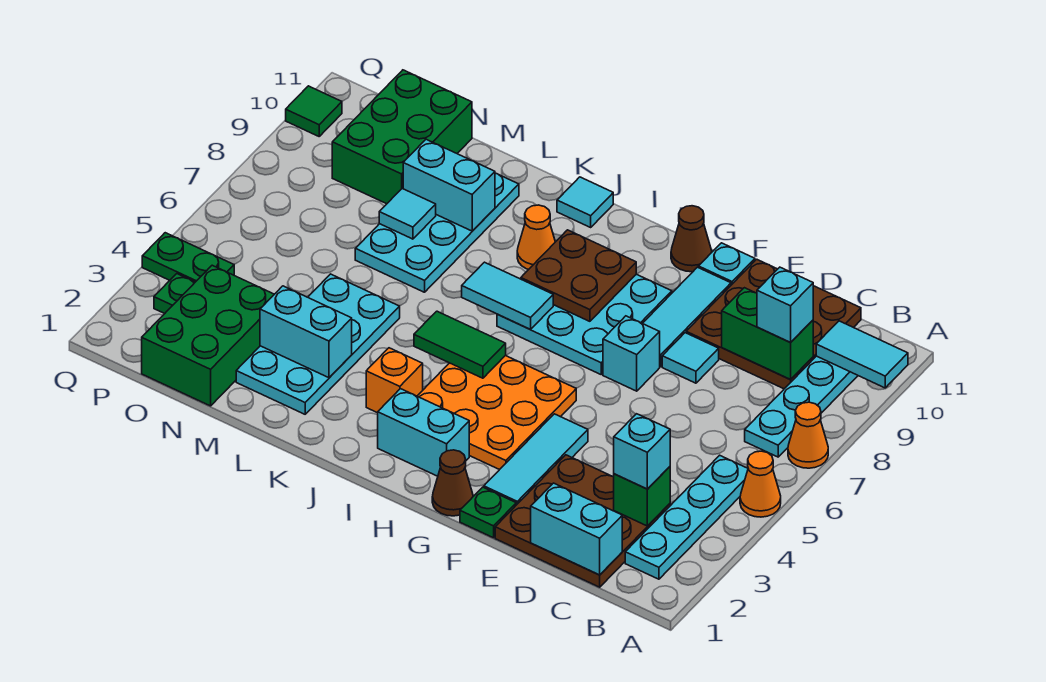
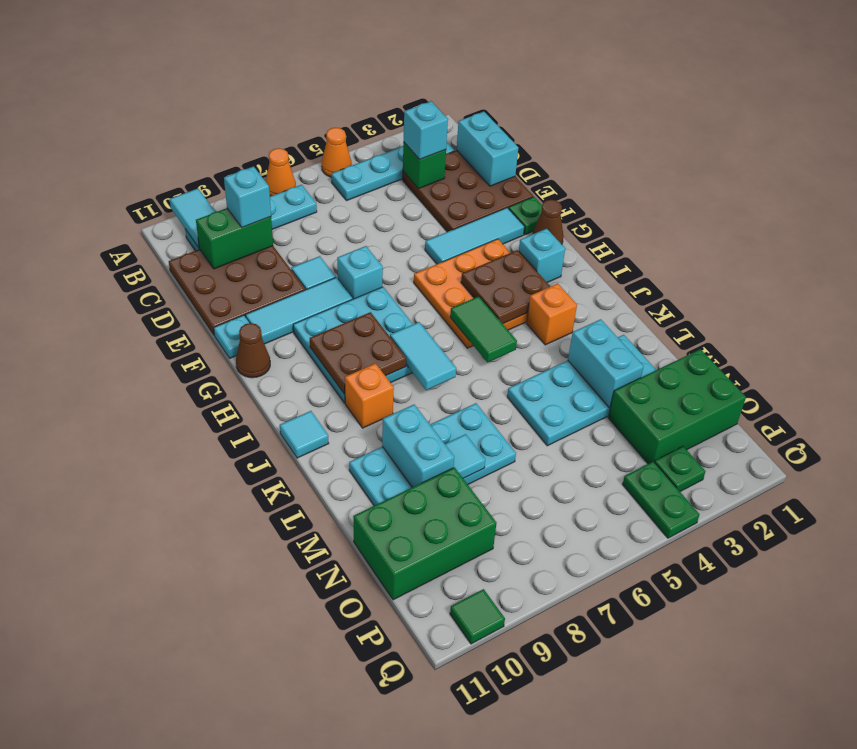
green 1x2 brick [722,288,813,380] -> green 1x2 brick turned to [196,208,273,269]
cyan 1x2 brick [378,389,469,476] -> cyan 1x1 brick [519,229,565,283]
none -> brown 2x2 plate [461,250,550,324]
orange 1x1 cone [517,205,555,270] -> orange 1x1 brick [345,363,394,428]

